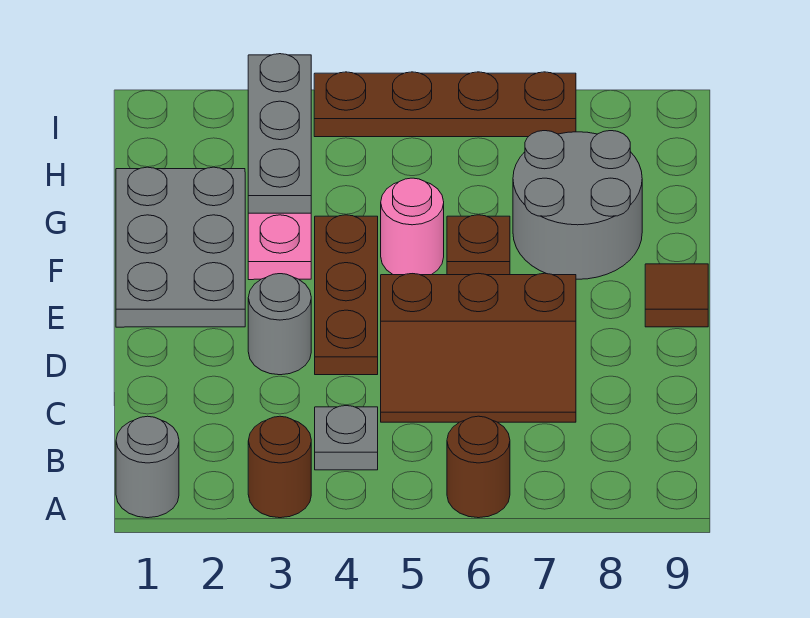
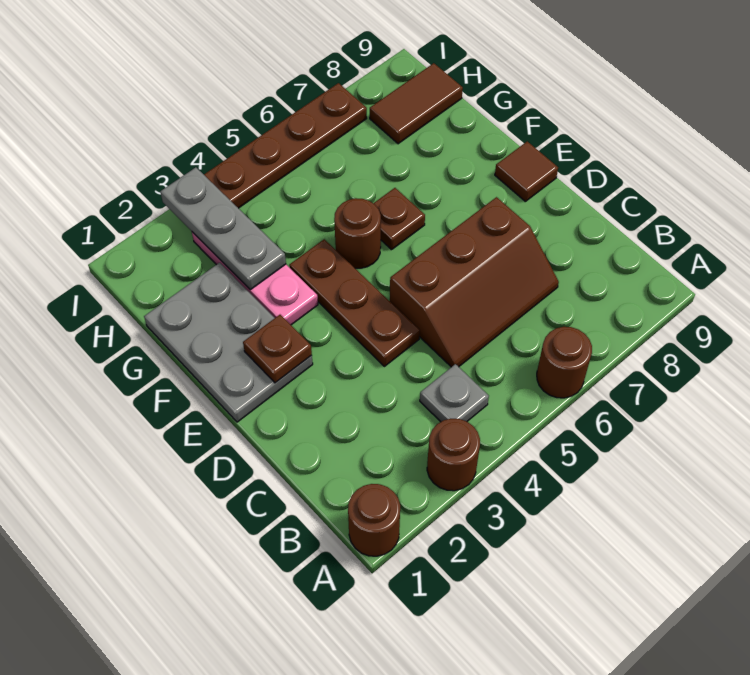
grey 1x1 round brick [116,416,179,518] -> brown 1x1 round brick [348,484,400,556]
grey 1x1 round brick [248,274,311,375] -> none
none -> brown 1x1 plate [243,315,312,383]
pink 1x1 round brick [381,178,444,275] -> brown 1x1 round brick [334,198,381,268]
grey 2x2 round brick [513,131,642,279] -> none
none -> brown 1x2 tile [370,63,463,144]

